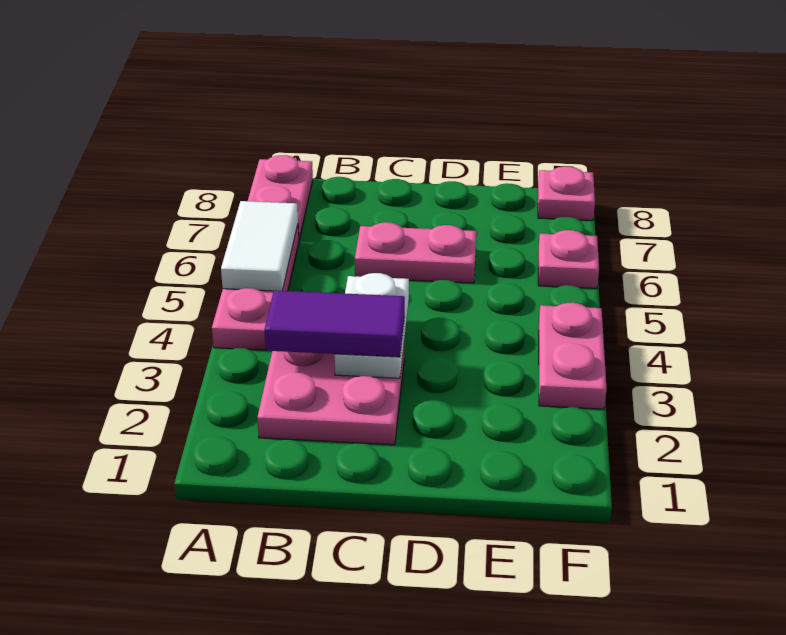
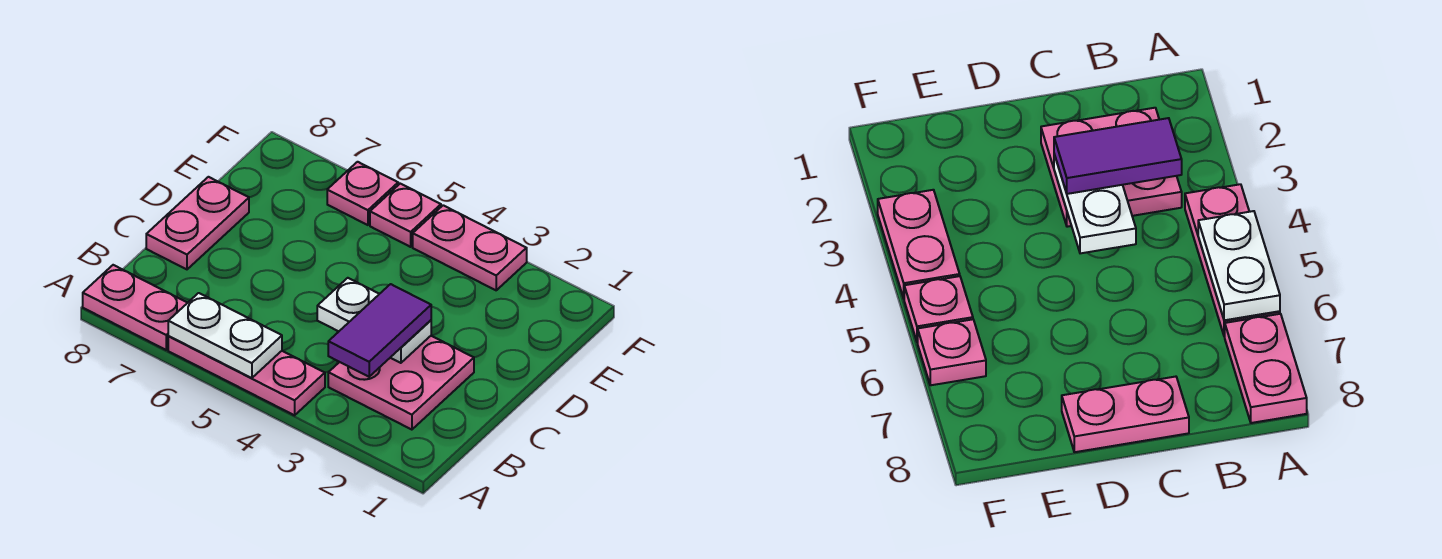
white 1x2 tile [221,201,298,291] -> white 1x2 plate [168,293,282,378]
pink 1x2 plate [355,222,477,283] -> pink 1x2 plate moved to [146,177,249,269]
pink 1x1 plate [538,166,595,220] -> pink 1x1 plate moved to [370,184,441,247]

